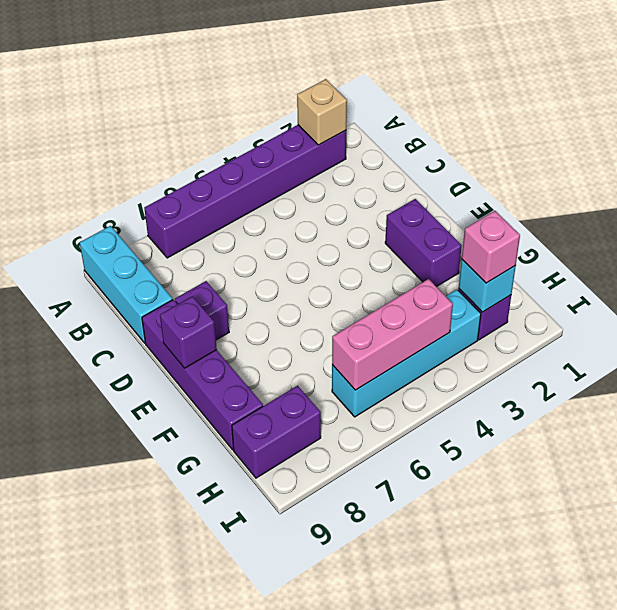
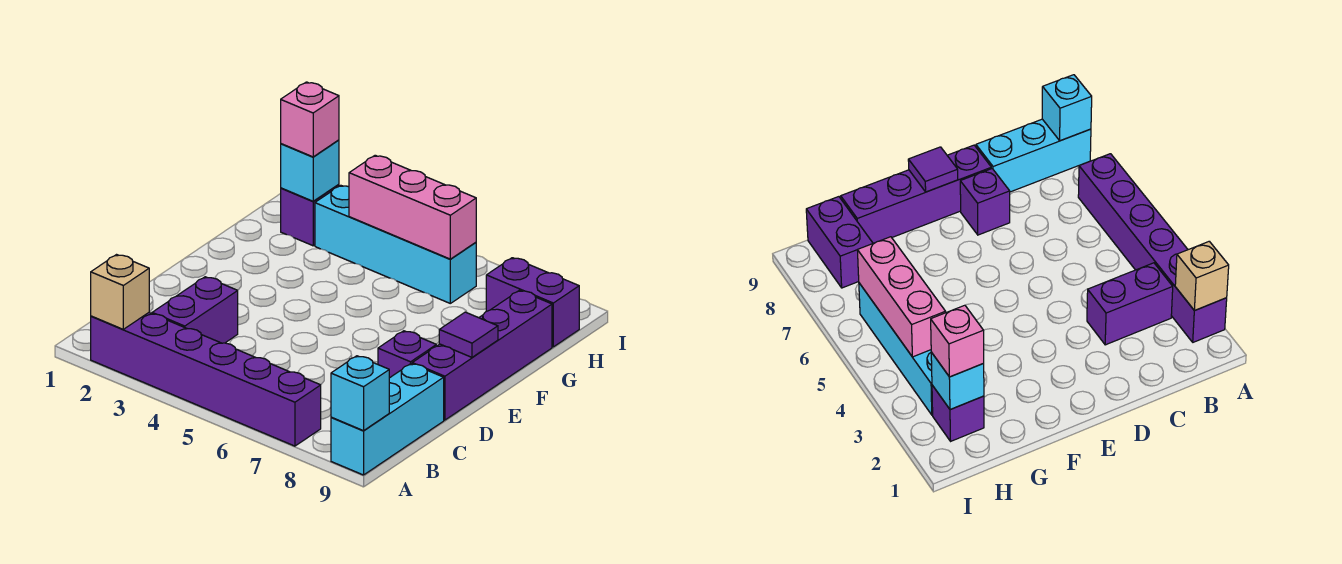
none -> cyan 1x1 brick [331,356,389,431]
purple 1x2 brick [385,199,462,287] -> purple 1x2 brick moved to [152,277,238,343]
purple 1x1 brick [160,296,217,368] -> purple 1x1 tile [439,312,498,357]

